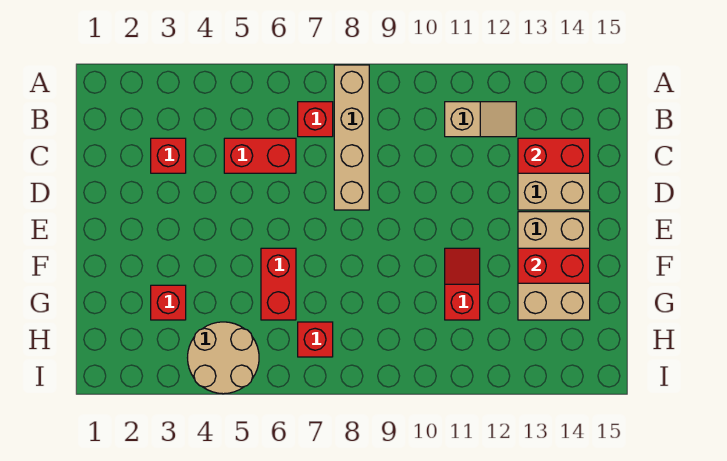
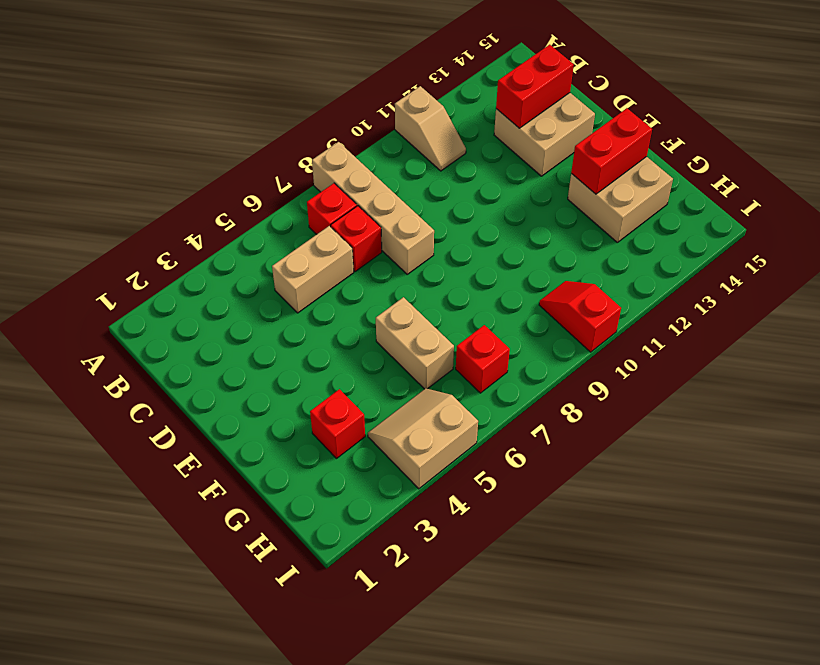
tan 1x2 slope [445,102,516,137] -> tan 1x2 slope turned to [395,86,466,171]
red 1x1 brick [151,138,186,173] -> red 1x1 brick moved to [331,206,382,272]
red 1x2 brick [224,138,296,173] -> tan 1x2 brick [272,226,354,313]
tan 2x3 brick [518,212,590,320] -> tan 2x2 brick [568,157,673,243]
red 1x2 brick [261,248,296,320] -> tan 1x2 brick [376,297,454,389]
red 1x2 slope [445,248,480,320] -> red 1x2 slope moved to [539,281,621,352]
tan 2x2 round brick [188,322,259,394] -> tan 2x2 slope [368,388,478,489]

